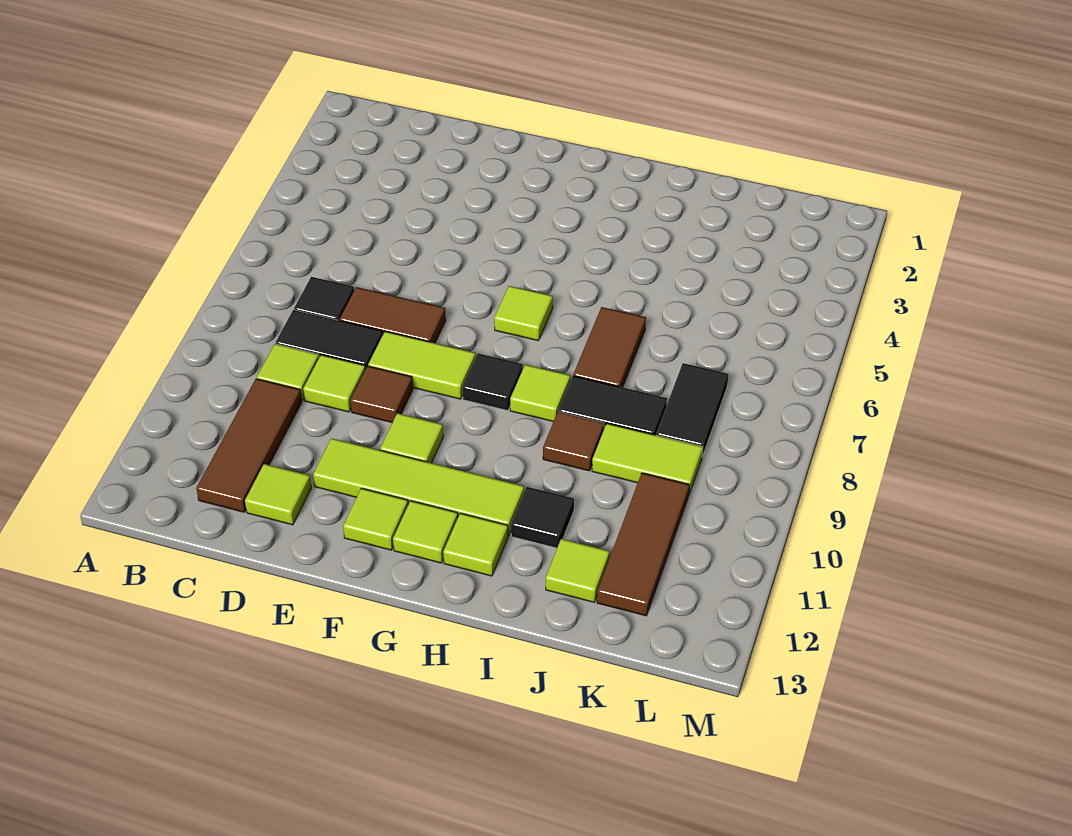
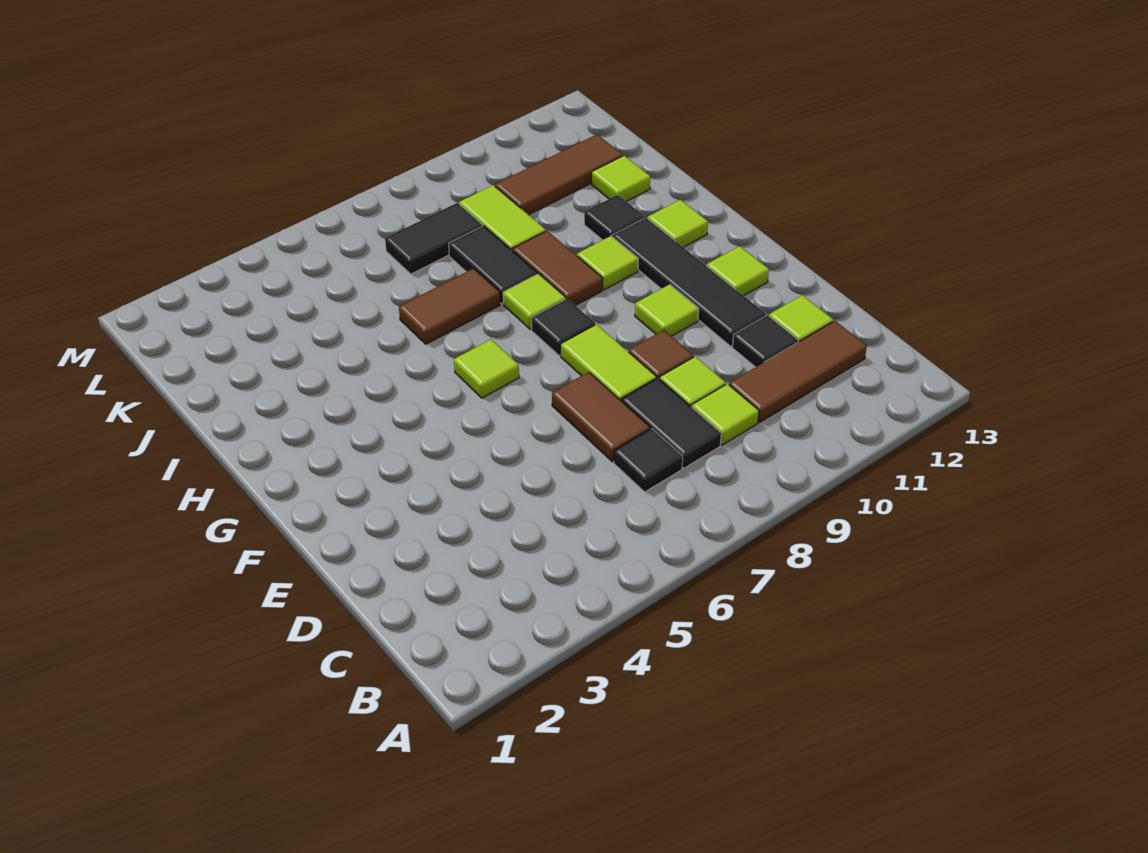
none -> black 1x1 tile [732,315,798,367]
lime 1x4 tile [313,438,524,536] -> black 1x4 tile [613,218,766,346]
lime 1x1 tile [393,501,458,563] -> lime 1x1 tile moved to [577,236,638,290]
brown 1x1 tile [543,412,604,471] -> brown 1x2 tile [513,231,603,306]

